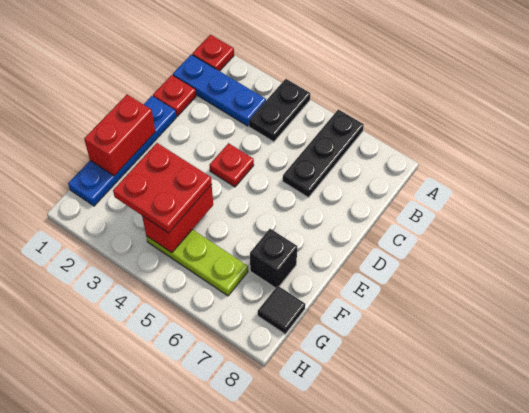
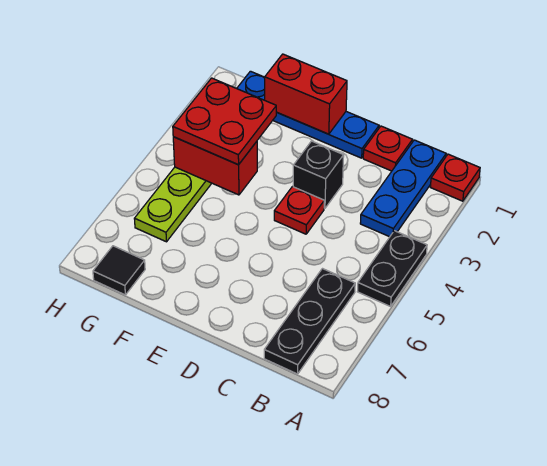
black 1x2 plate [249,79,310,142] -> black 1x2 plate turned to [357,231,427,306]
black 1x3 plate [283,109,364,198] -> black 1x3 plate turned to [264,269,355,374]
black 1x1 brick [250,229,297,288] -> black 1x1 brick moved to [293,141,344,208]

